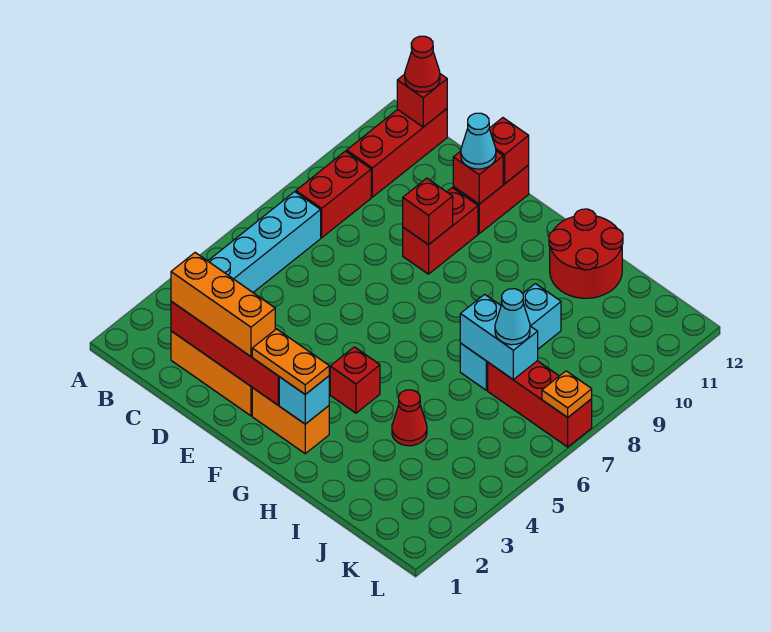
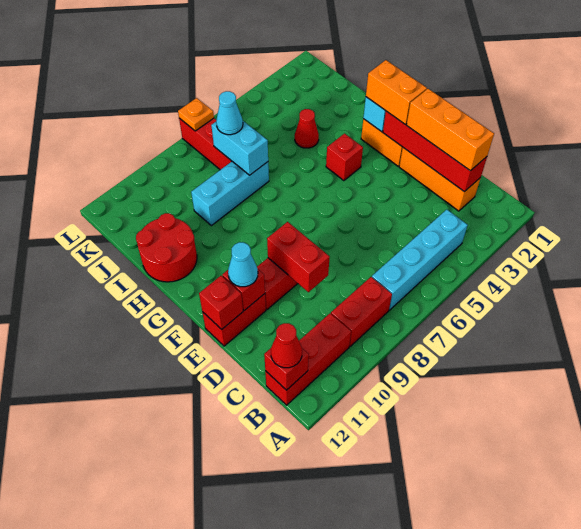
red 1x1 brick [403,178,453,245] -> red 1x2 brick [267,222,330,292]
orange 1x2 plate [252,329,329,394] -> orange 1x2 brick [366,60,427,124]

